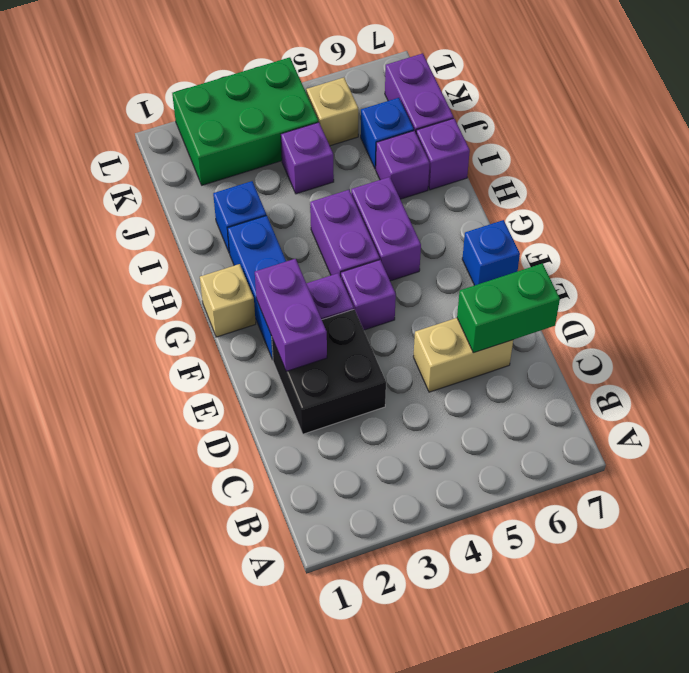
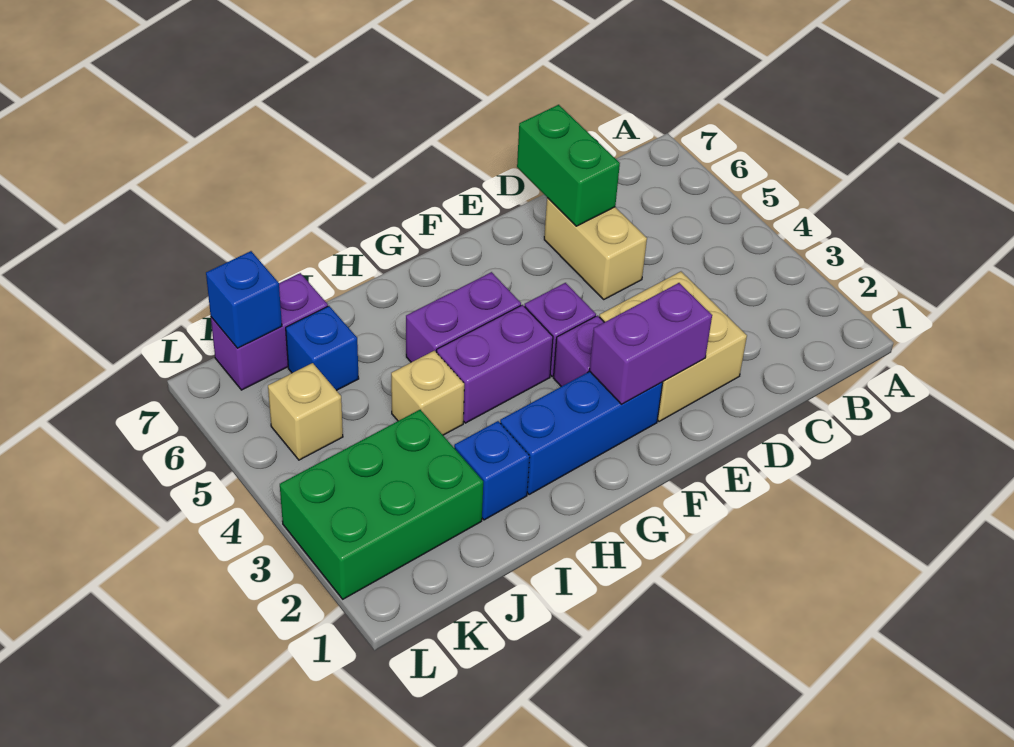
black 2x2 brick [272,310,386,434] -> tan 2x2 brick [599,272,747,422]
blue 1x1 brick [462,220,520,285] -> blue 1x1 brick moved to [206,251,282,348]
tan 1x1 brick [200,264,256,337] -> tan 1x1 brick moved to [391,351,464,435]
purple 1x1 brick [376,131,430,199] -> none
purple 1x1 brick [416,118,470,190] -> none
purple 1x1 brick [281,122,334,194] -> none
green 2x3 brick [172,57,318,185] -> green 2x3 brick turned to [280,410,483,599]

